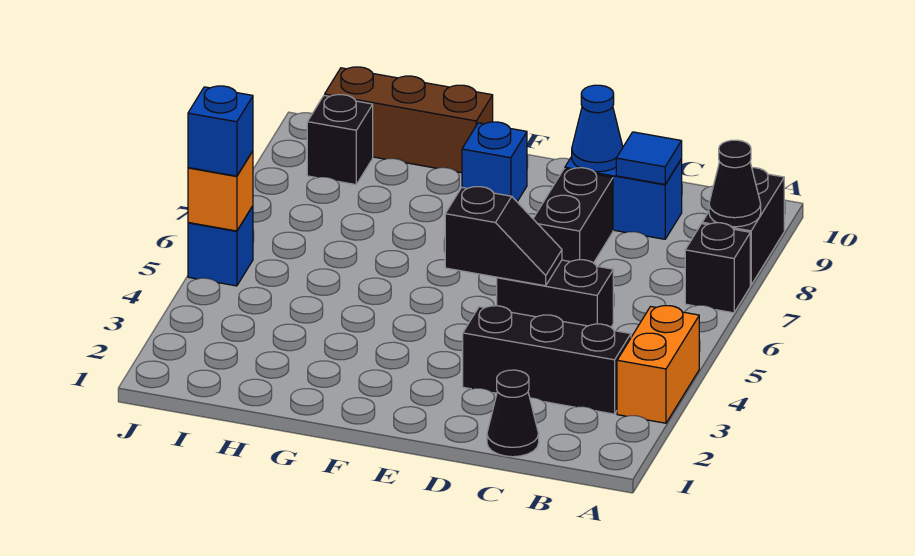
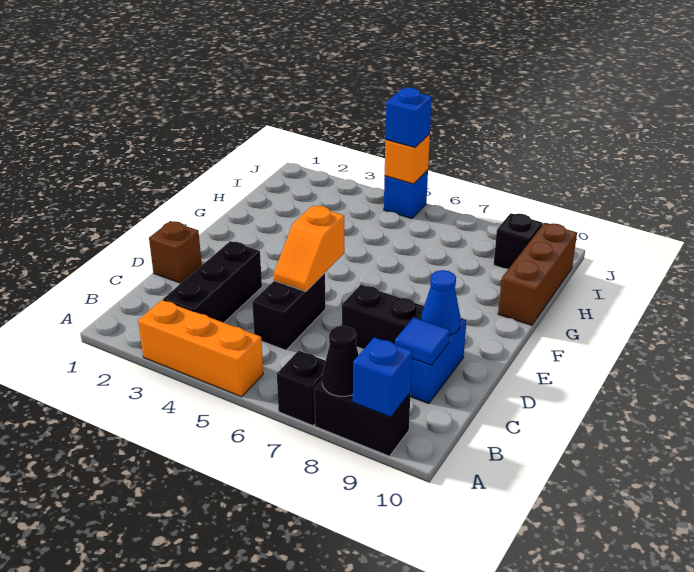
orange 1x2 brick [617,305,699,423] -> orange 1x3 brick [138,300,263,397]
black 1x1 cone [487,370,539,457] -> none
none -> brown 1x1 brick [149,221,202,283]
black 1x2 slope [445,187,562,286] -> orange 1x2 slope [274,206,344,291]
blue 1x1 brick [462,122,527,201] -> blue 1x1 brick moved to [353,337,412,417]

